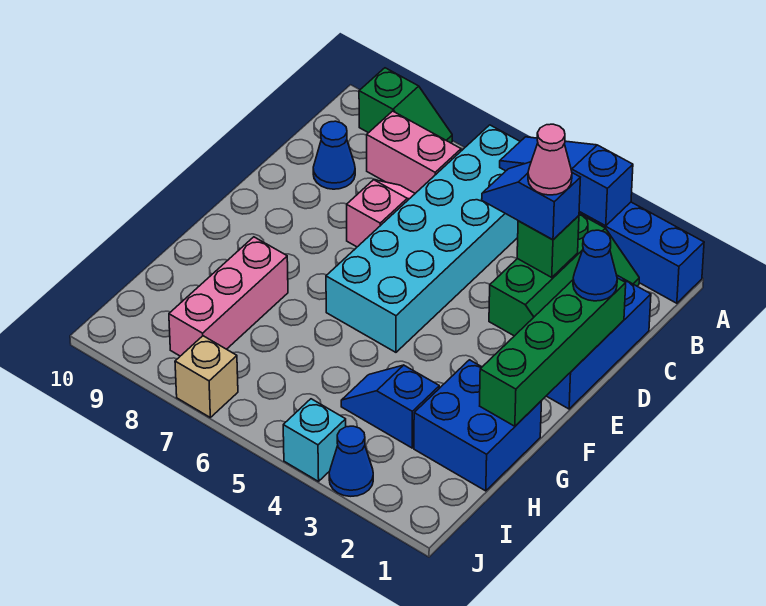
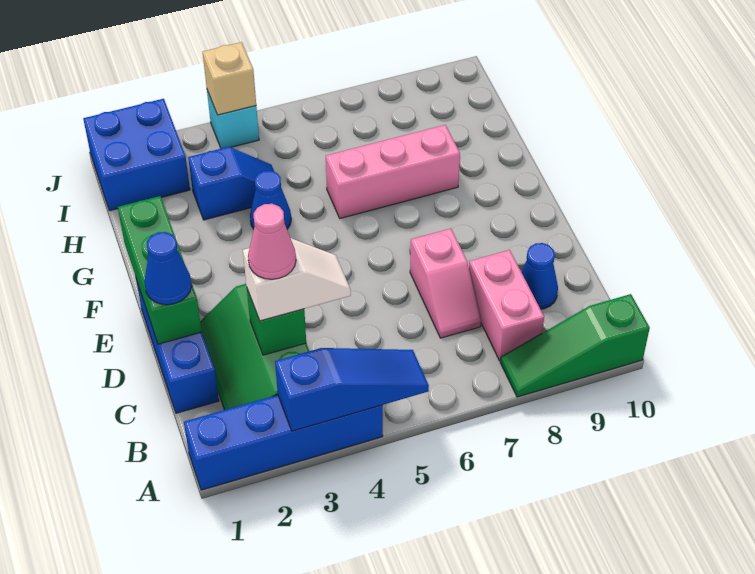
cyan 2x6 brick [326,125,520,352] -> none
green 1x2 slope [359,68,452,143] -> green 1x3 slope [500,294,650,397]
pink 1x2 brick [367,111,461,193] -> pink 1x2 brick turned to [469,250,544,361]
blue 1x2 slope [482,162,580,240] -> white 1x2 slope [243,238,351,321]
green 1x4 brick [480,278,626,426] -> green 1x3 brick [118,196,202,344]
blue 2x2 brick [414,360,541,491] -> blue 2x2 brick moved to [83,99,190,211]
pink 1x3 brick [169,237,288,356] -> pink 1x3 brick turned to [326,125,460,218]
blue 1x1 cone [329,426,373,496] -> blue 1x1 cone moved to [250,171,291,229]
tan 1x1 brick [175,336,238,417] -> tan 1x1 brick moved to [203,42,256,115]

